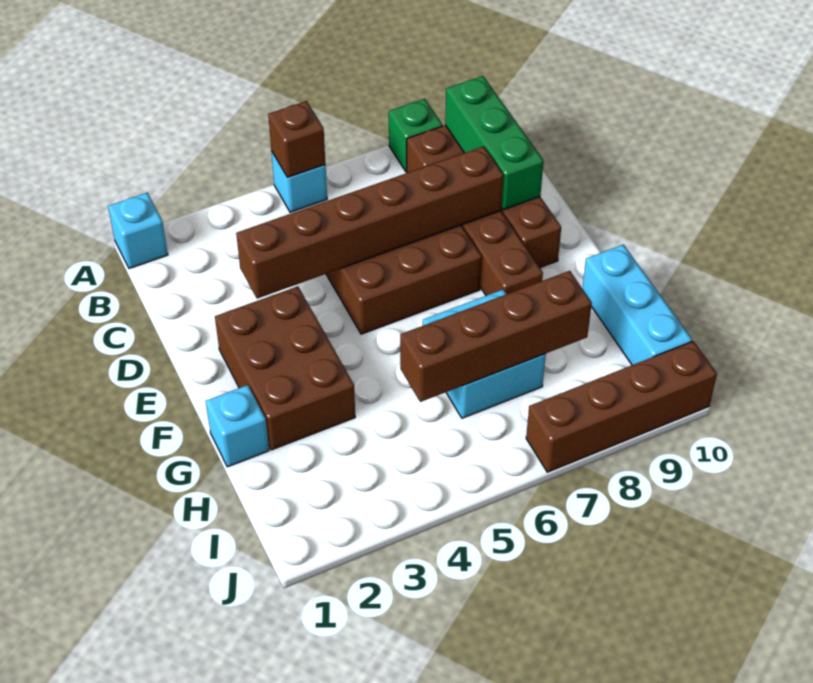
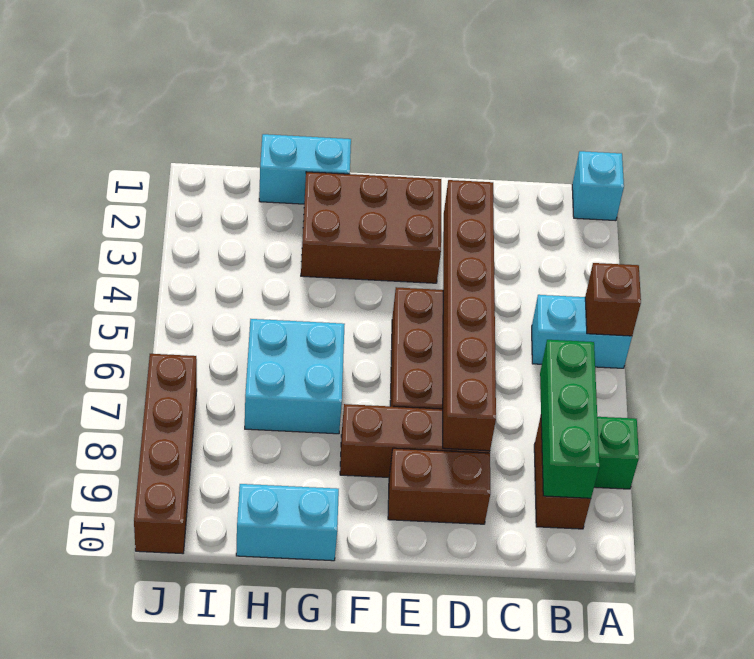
cyan 1x1 brick [271,151,327,212] -> cyan 1x2 brick [532,295,632,368]
green 1x3 brick [445,76,544,210] -> green 1x3 brick turned to [540,340,599,498]
cyan 1x1 brick [206,385,269,467] -> cyan 1x2 brick [259,134,351,204]
cyan 1x3 brick [582,245,692,365] -> cyan 1x2 brick [236,484,339,561]
brown 1x4 brick [400,271,592,402] -> none

